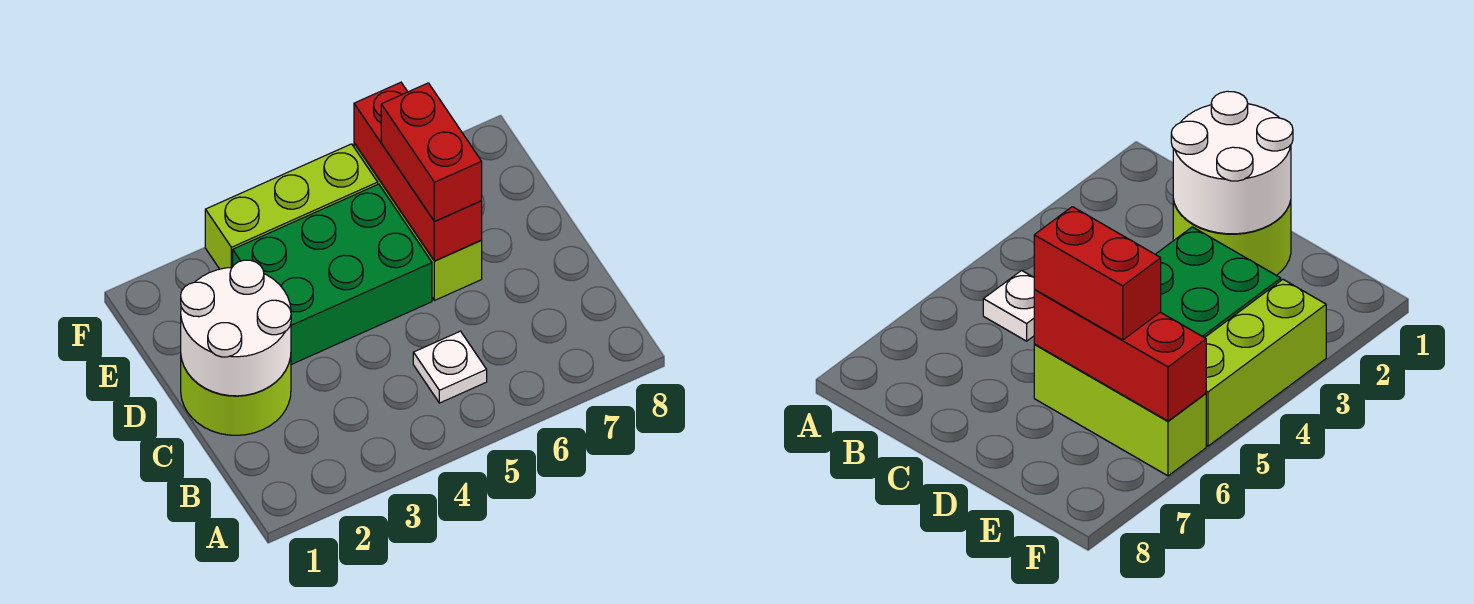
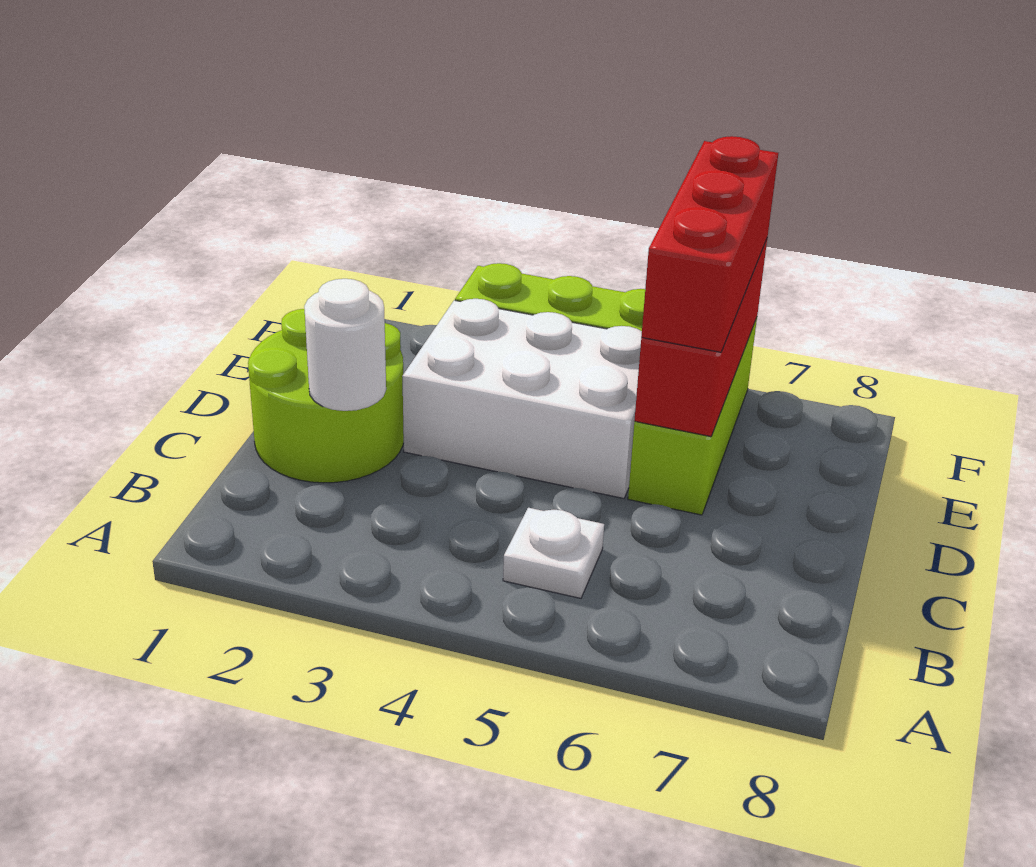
white 2x2 round brick [181,260,291,396] -> white 1x1 round brick [304,279,386,411]
green 2x3 brick [233,184,432,365] -> white 2x3 brick [402,299,642,499]
red 1x2 brick [381,83,482,221] -> red 1x3 brick [641,136,778,352]

